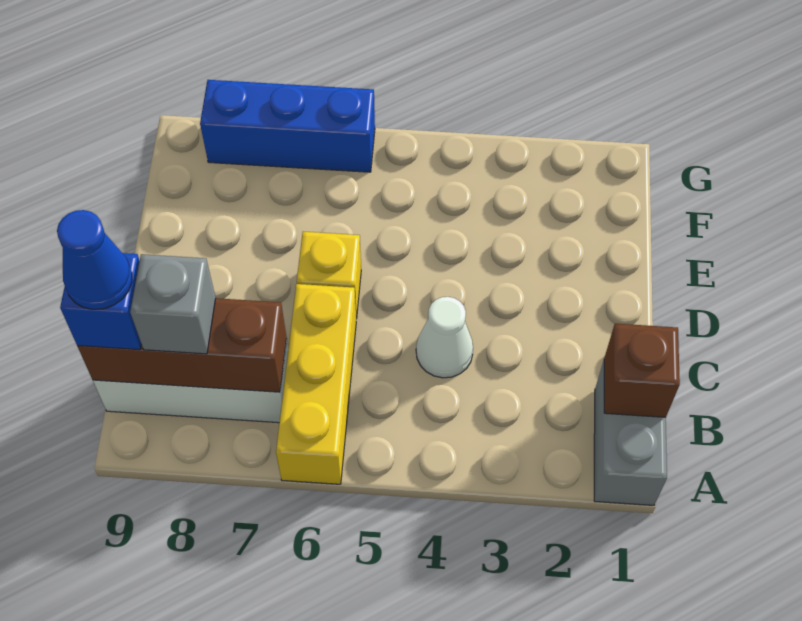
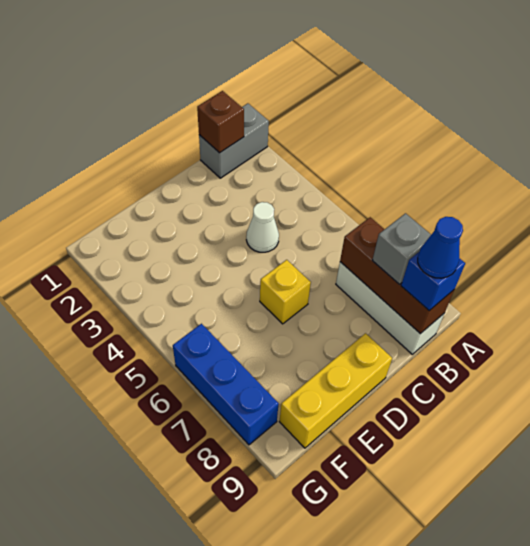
yellow 1x3 brick [276,284,356,484] -> yellow 1x3 brick moved to [279,333,392,448]

